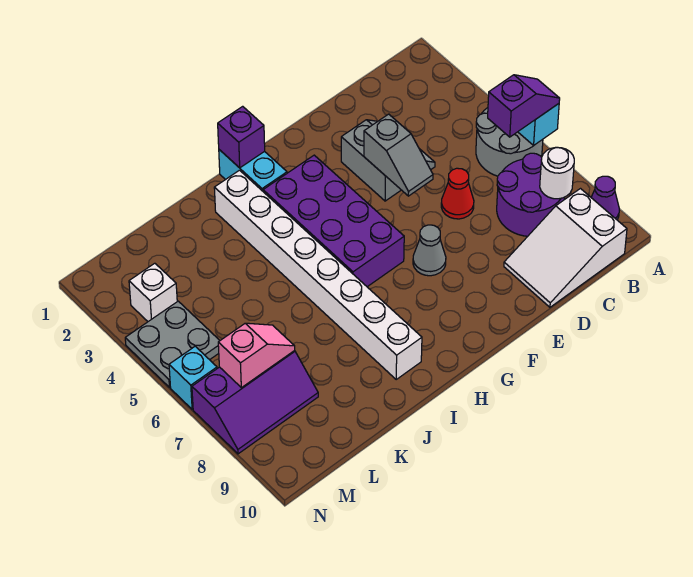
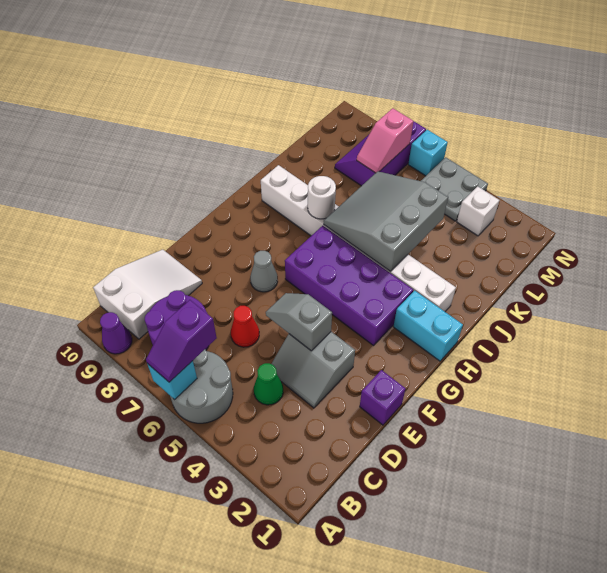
white 1x1 round brick [540,147,574,199] -> white 1x1 round brick moved to [308,176,336,219]
none -> green 1x1 cone [254,363,283,405]
purple 1x1 brick [218,106,265,168] -> purple 1x1 brick moved to [360,370,406,425]
none -> grey 3x3 slope [324,171,448,272]

